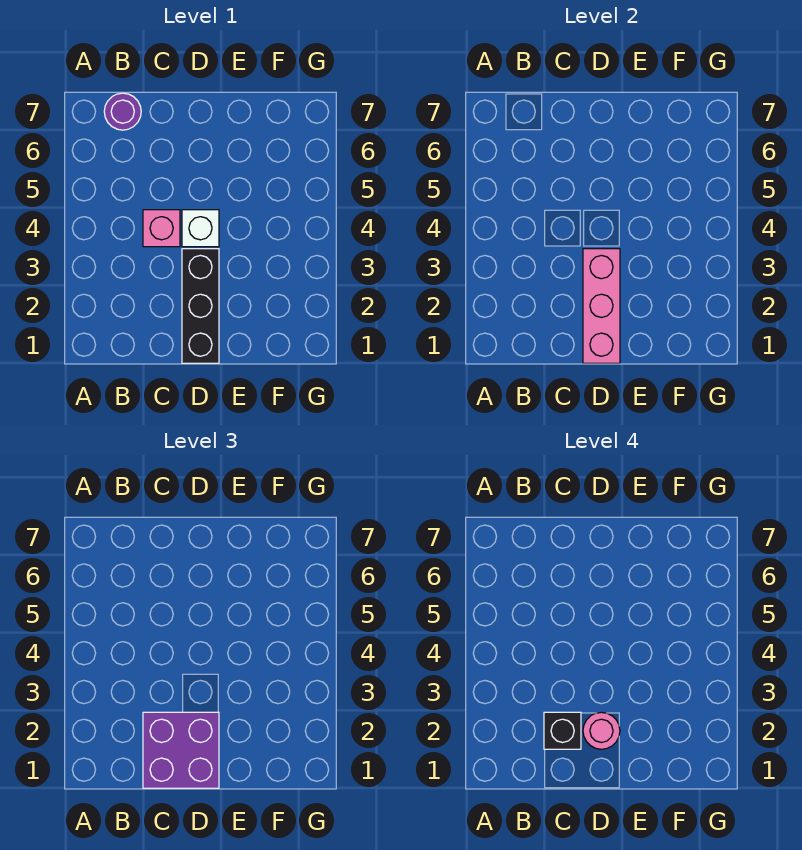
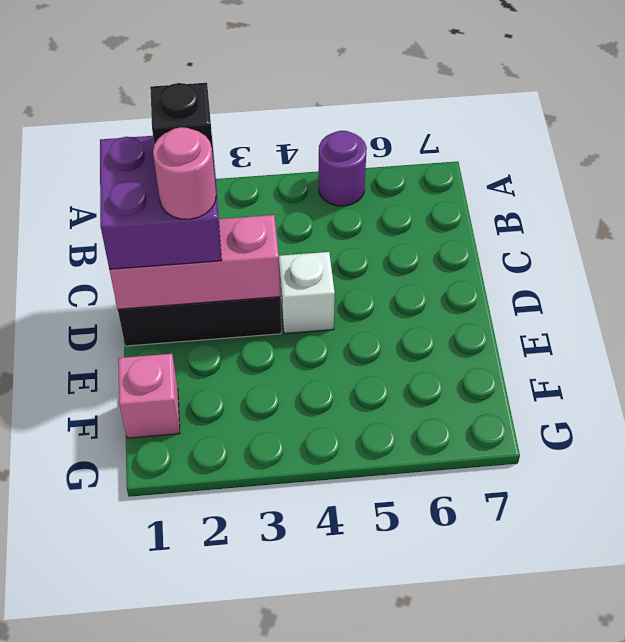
purple 1x1 round brick [104,93,141,130] -> purple 1x1 round brick moved to [319,131,367,206]
pink 1x1 brick [143,210,180,247] -> pink 1x1 brick moved to [118,354,180,438]

